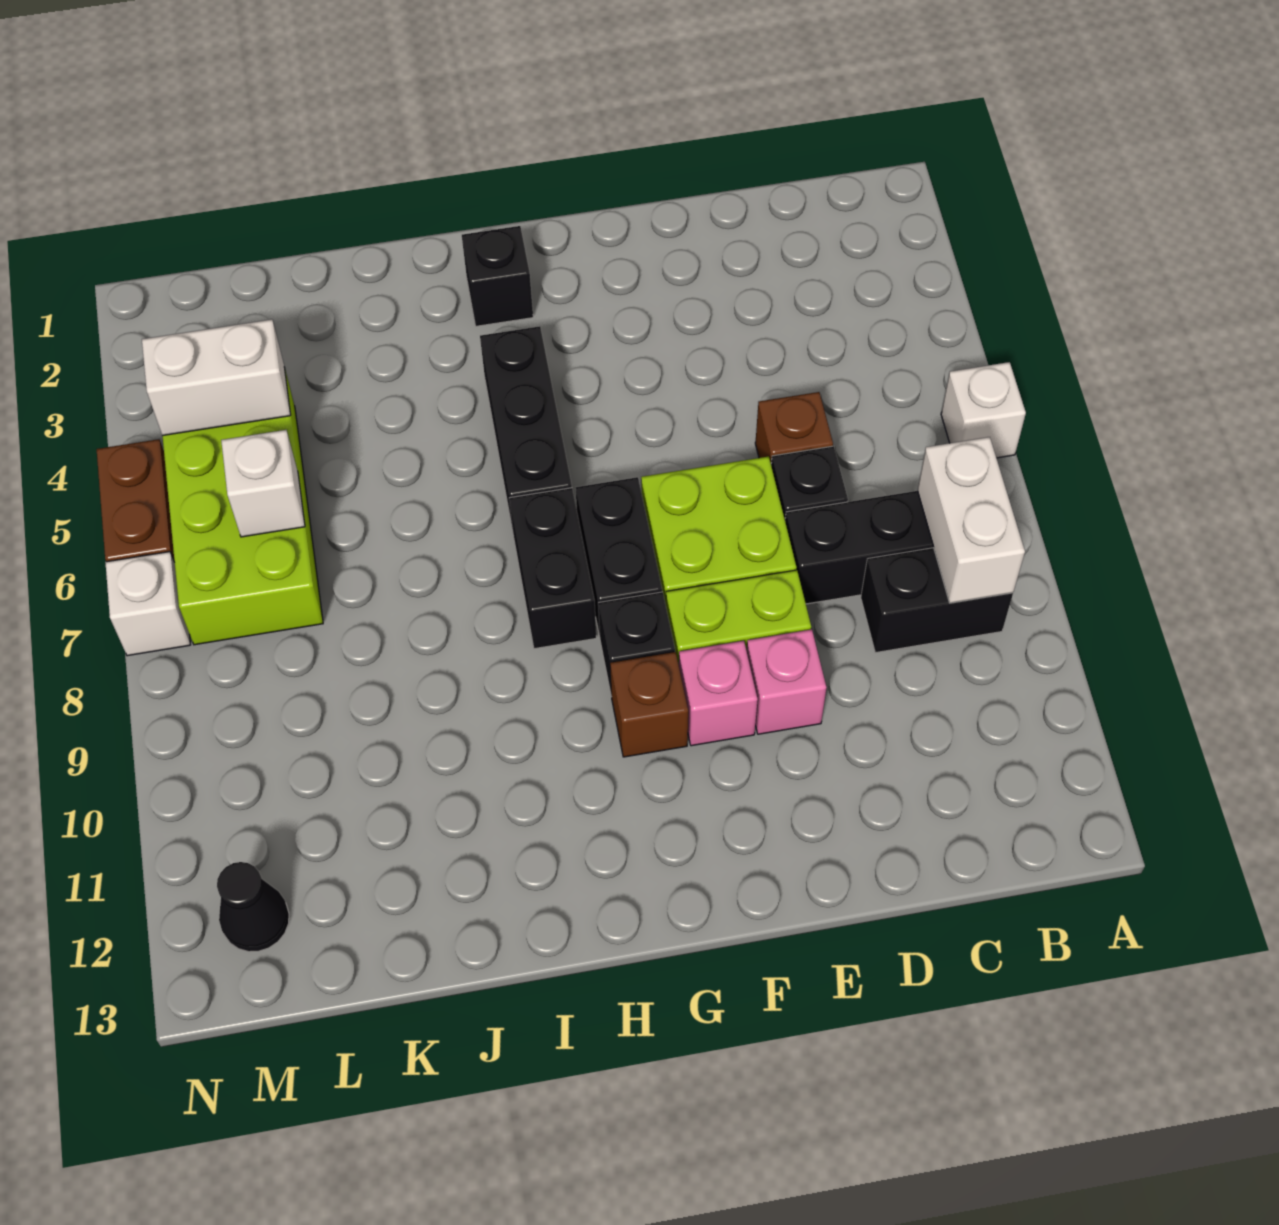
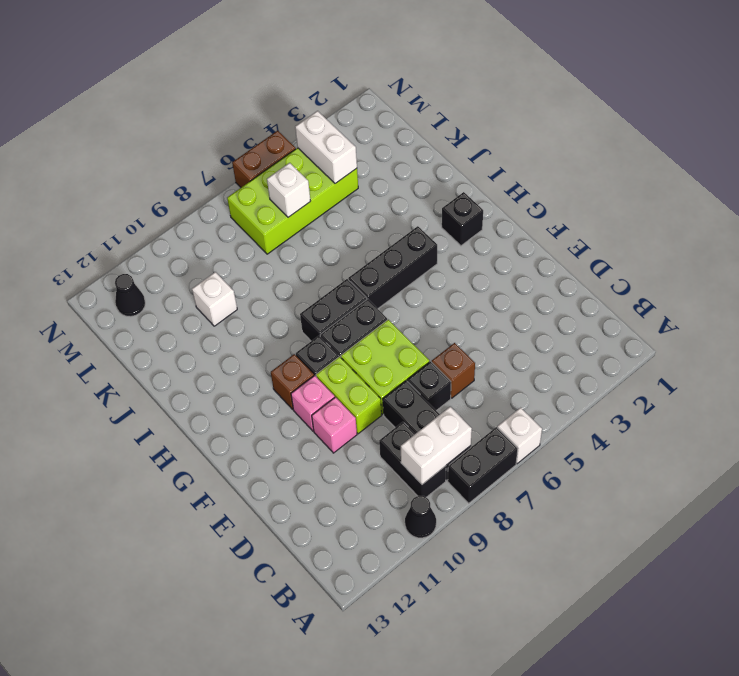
none -> black 1x2 brick [448,427,518,503]
none -> black 1x1 cone [405,496,436,538]
white 1x1 brick [105,552,190,656] -> white 1x1 brick moved to [192,272,237,326]

